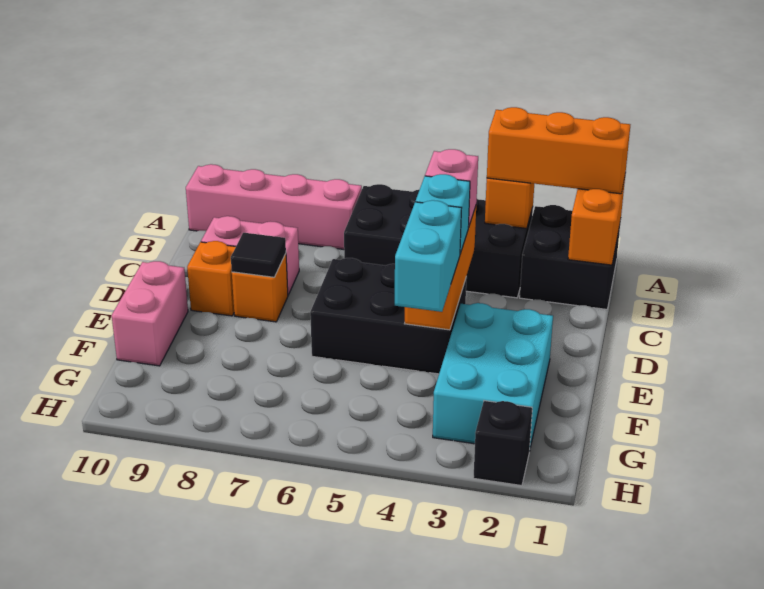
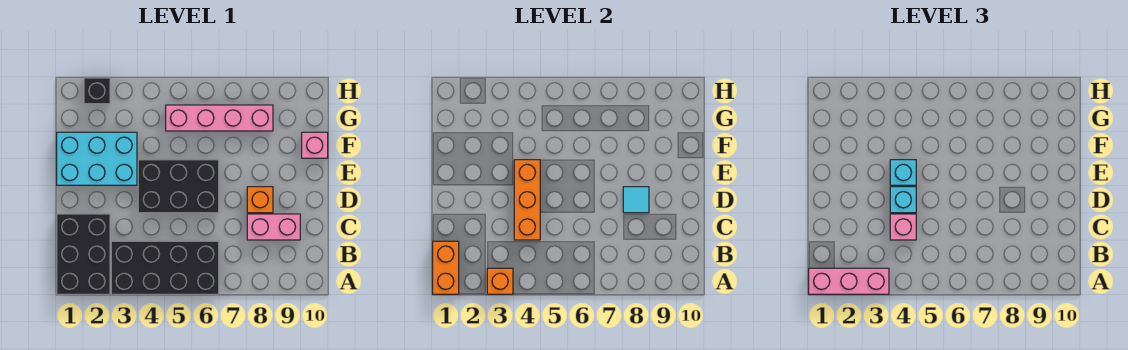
black 2x2 brick [520,205,621,309] -> black 2x3 brick [57,214,110,294]
orange 1x3 brick [487,107,630,194] -> pink 1x3 brick [809,268,889,294]
pink 1x4 brick [186,164,362,249] -> pink 1x4 brick moved to [166,105,273,131]
black 1x1 tile [231,233,286,277] -> cyan 1x1 tile [623,187,649,213]
orange 1x1 brick [187,241,236,316] -> none
cyan 2x3 brick [433,303,553,451] -> cyan 2x3 brick turned to [57,132,137,185]
cyan 1x2 brick [395,200,461,312] -> cyan 1x1 brick [890,160,916,185]
pink 1x2 brick [112,261,188,366] -> pink 1x1 brick [302,132,328,158]

